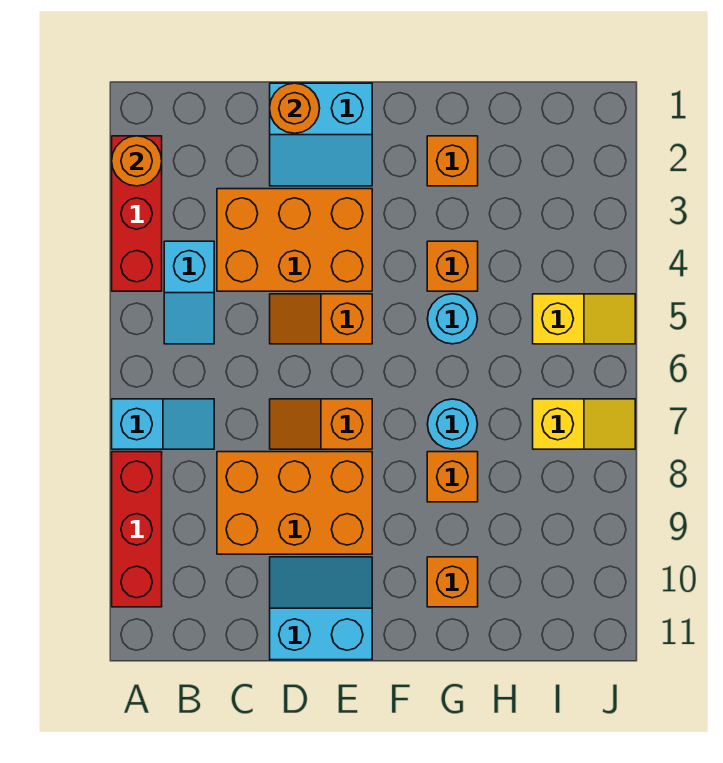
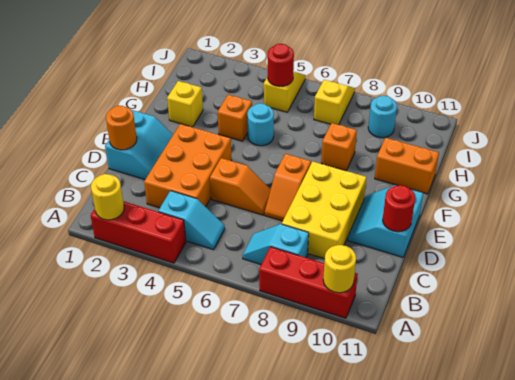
orange 1x1 round brick [112,136,162,186] -> yellow 1x1 round brick [91,174,124,220]
cyan 1x2 slope [112,399,214,449] -> cyan 1x2 slope turned to [243,224,309,264]
none -> yellow 1x1 round brick [323,245,356,293]
orange 2x3 brick [217,452,372,554] -> yellow 2x3 brick [282,161,366,259]
orange 1x2 slope [270,294,372,344] -> orange 1x2 slope turned to [210,158,271,215]
none -> red 1x1 round brick [383,185,415,232]
orange 1x1 brick [427,136,478,186] -> yellow 1x1 brick [167,81,203,127]
cyan 1x1 round brick [427,399,477,449] -> cyan 1x1 round brick moved to [368,95,397,138]
orange 1x1 brick [427,557,478,607] -> orange 1x2 brick [375,138,439,194]
none -> red 1x1 round brick [268,44,294,86]

